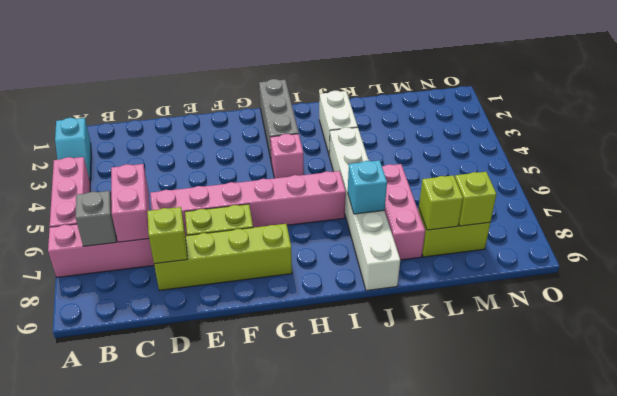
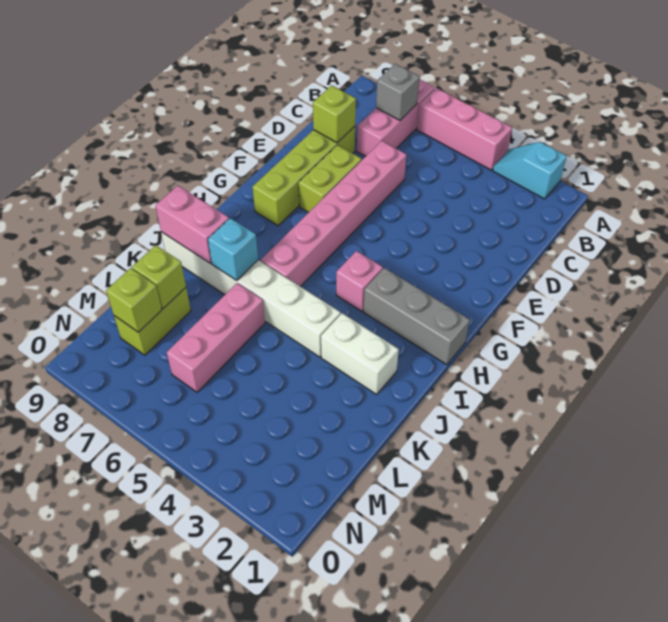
pink 1x2 brick [111,164,150,242] -> pink 1x2 brick moved to [155,186,229,263]
pink 1x3 brick [382,164,425,260] -> pink 1x3 brick turned to [167,283,265,392]

